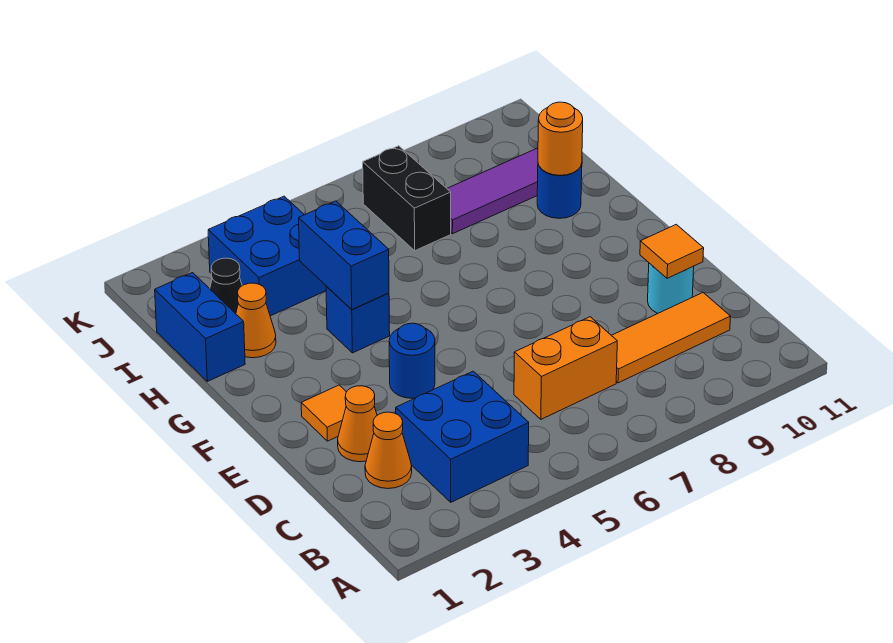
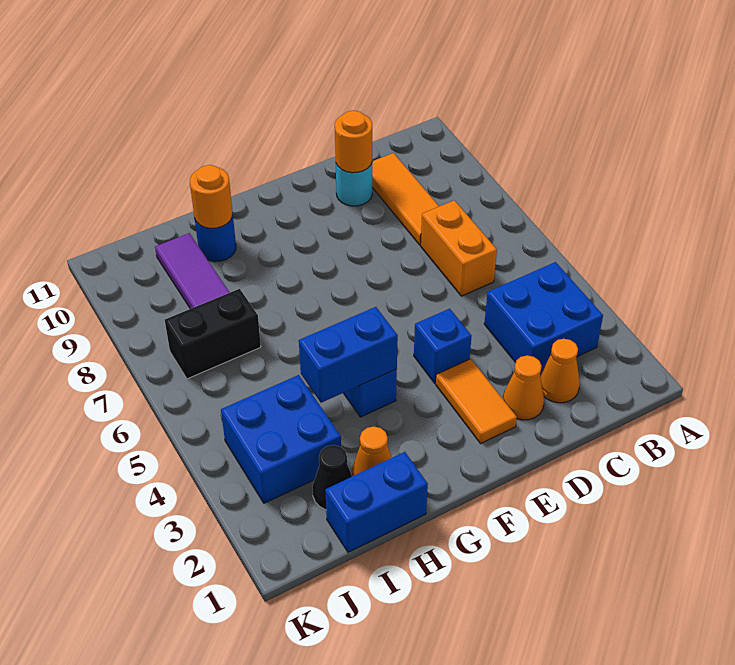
orange 1x1 tile [640,224,704,278] -> orange 1x1 round brick [335,111,372,173]
orange 1x1 tile [301,385,346,441] -> orange 1x2 tile [436,359,517,443]
blue 1x1 round brick [389,323,435,398] -> blue 1x1 brick [414,309,472,383]

